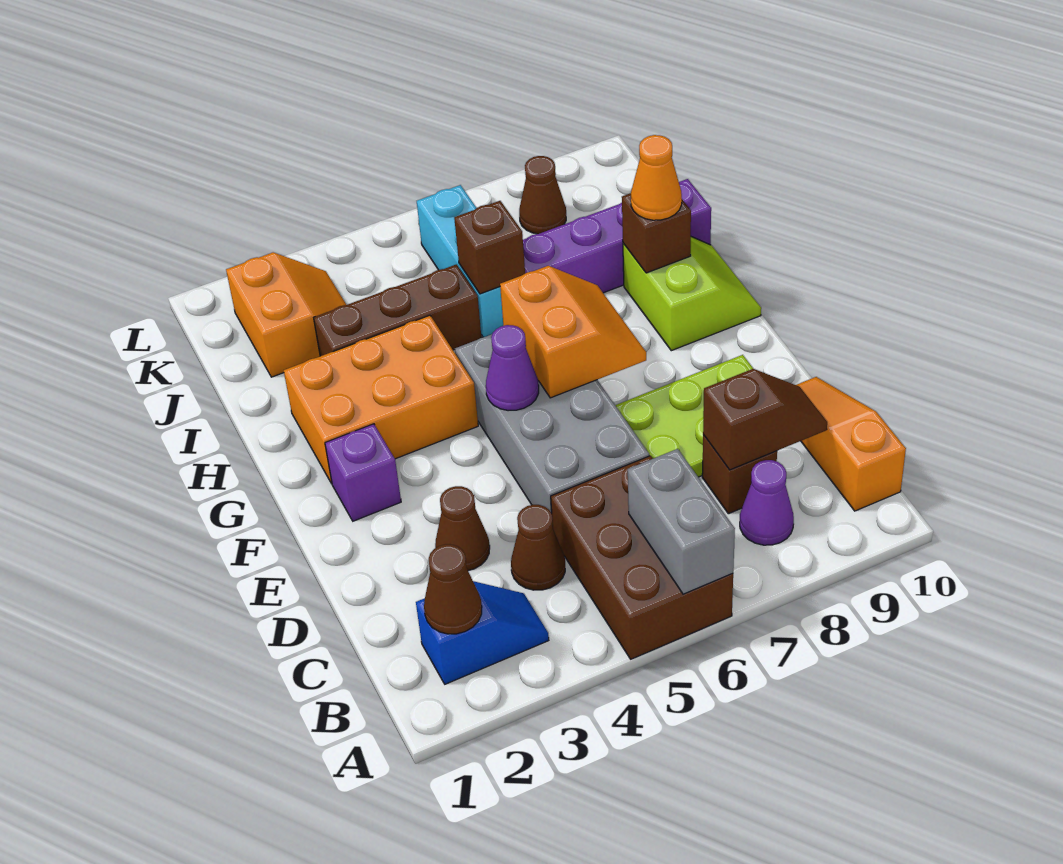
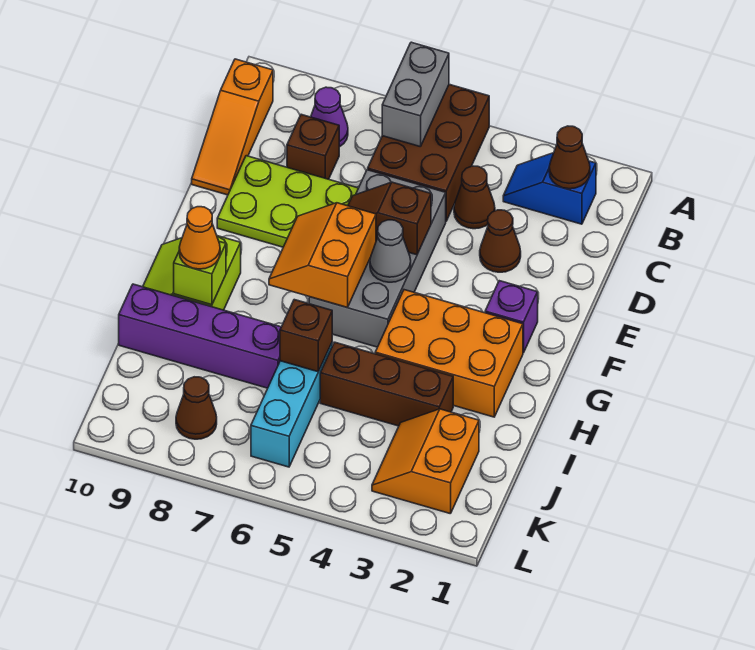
brown 1x2 slope [703,369,827,470] -> brown 1x2 slope moved to [348,182,431,255]
purple 1x1 cone [486,325,539,411] -> grey 1x1 cone [370,220,411,282]
brown 1x1 brick [622,193,691,273] -> lime 1x1 brick [174,242,226,305]

